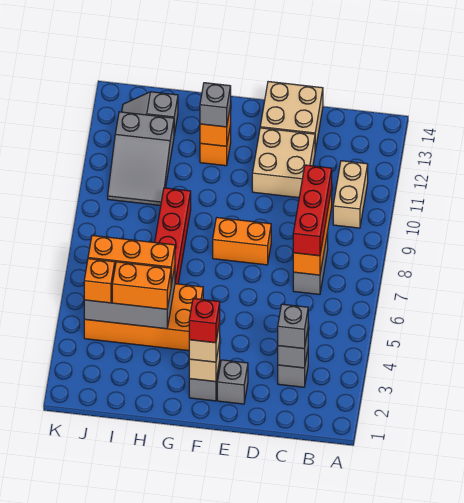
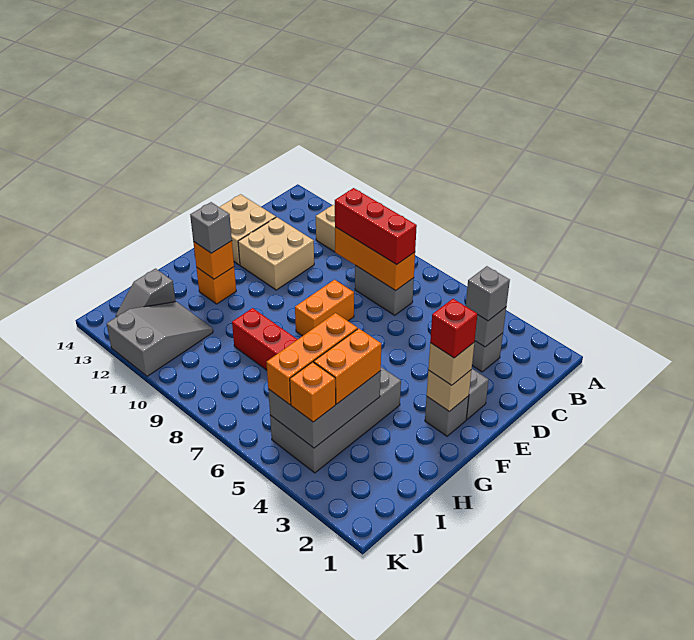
orange 2x4 brick [84,284,203,351] -> grey 2x4 brick [270,367,401,473]
grey 2x3 slope [108,112,174,206] -> grey 2x3 slope turned to [107,302,213,376]

